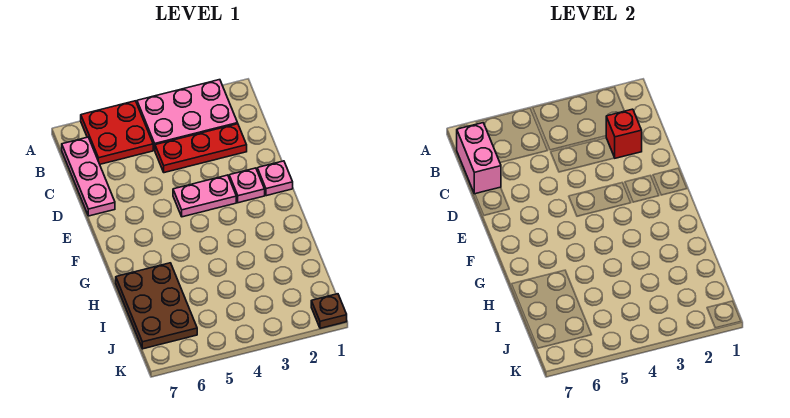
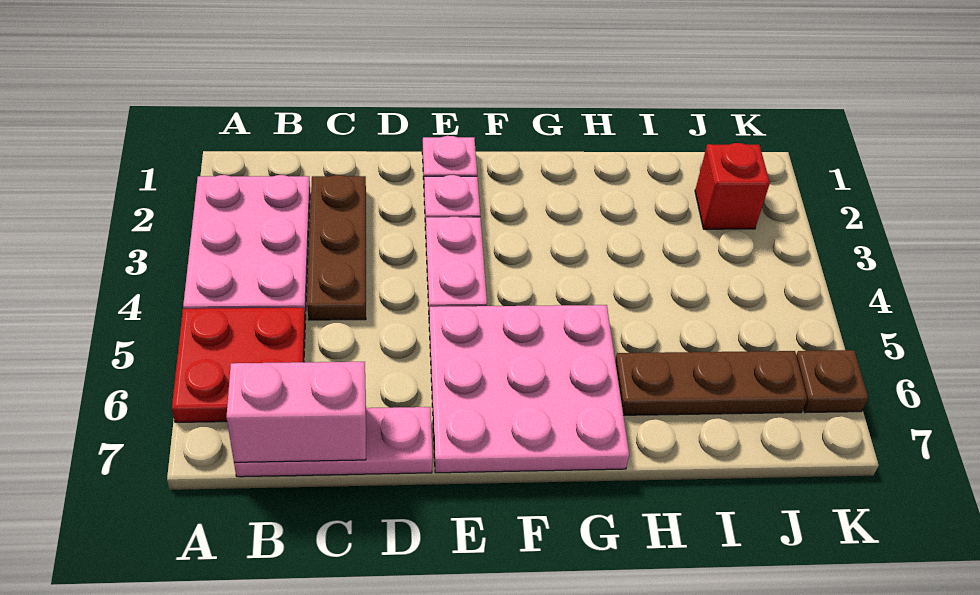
red 1x3 plate [155,124,247,173] -> brown 1x3 plate [307,175,366,320]
red 1x1 brick [606,109,642,158] -> red 1x1 brick moved to [695,143,770,229]
none -> pink 3x3 plate [429,305,629,473]
brown 2x3 plate [116,263,197,349] -> brown 1x3 plate [615,351,807,415]
brown 1x1 plate [311,294,347,328] -> brown 1x1 plate moved to [796,350,868,413]

